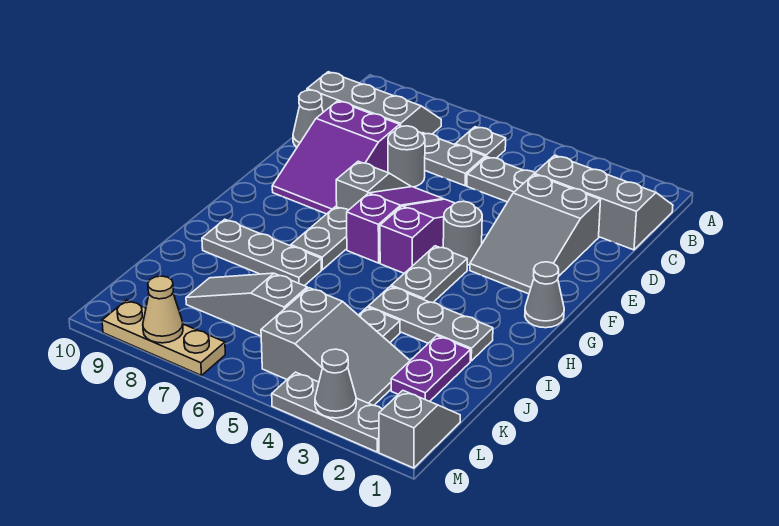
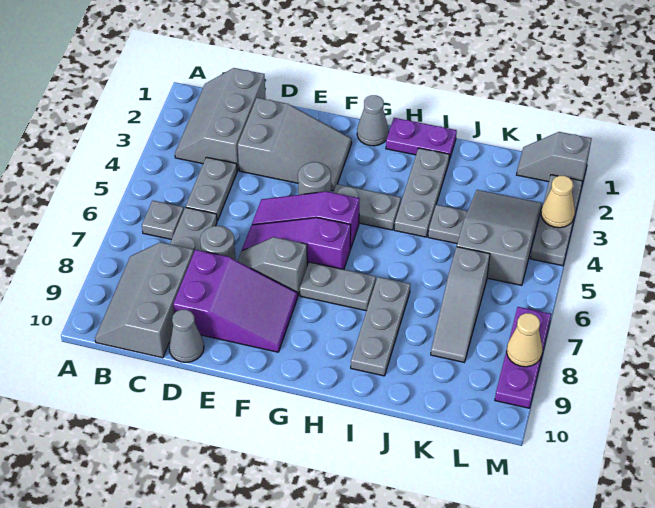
purple 1x2 plate [391,336,470,401] -> purple 1x2 plate moved to [386,118,457,160]
grey 1x1 cone [315,349,356,418] -> tan 1x1 cone [541,176,575,228]
tan 1x3 plate [102,300,225,376] -> purple 1x3 plate [495,307,551,408]

